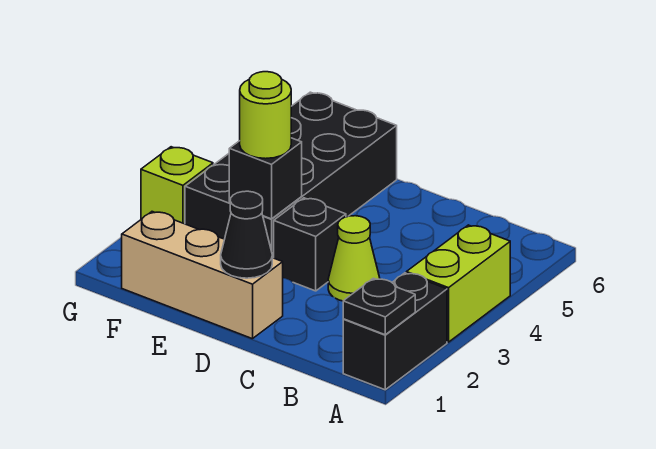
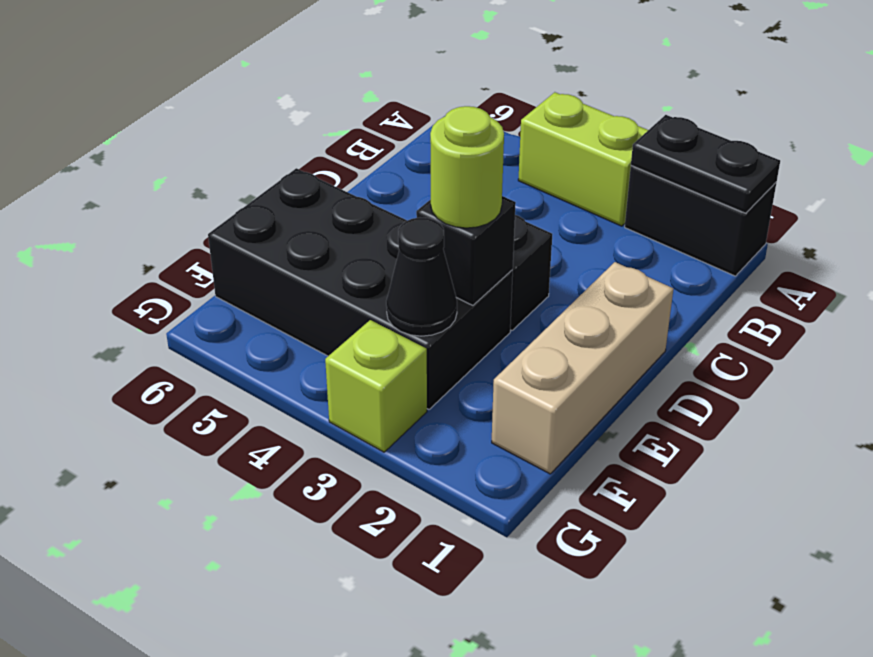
black 1x1 plate [343,278,415,335] -> black 1x2 plate [631,115,780,213]
lime 1x1 cone [328,216,380,301] -> none
black 1x1 cone [221,191,272,278] -> black 1x1 cone moved to [386,218,457,336]

